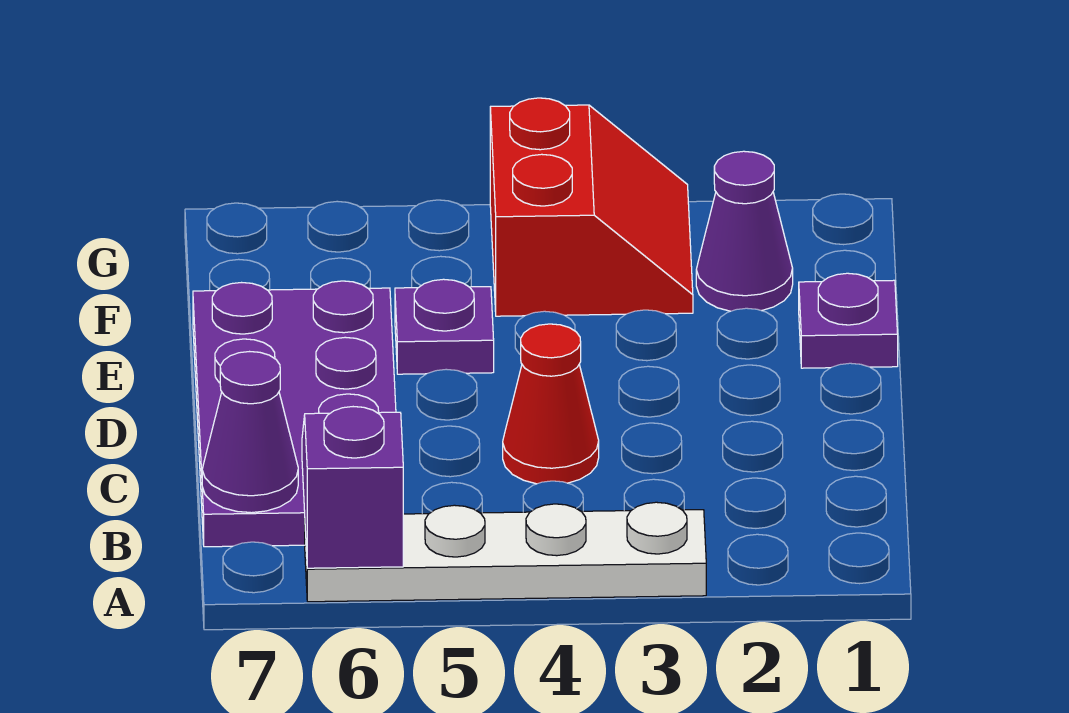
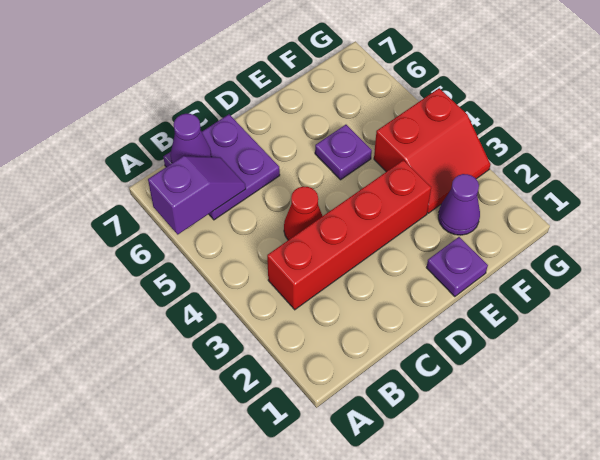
white 1x4 plate [305,502,706,602] -> none
none -> red 1x4 brick [267,160,431,310]
purple 2x4 plate [193,281,396,547] -> purple 2x2 plate [163,114,280,220]

